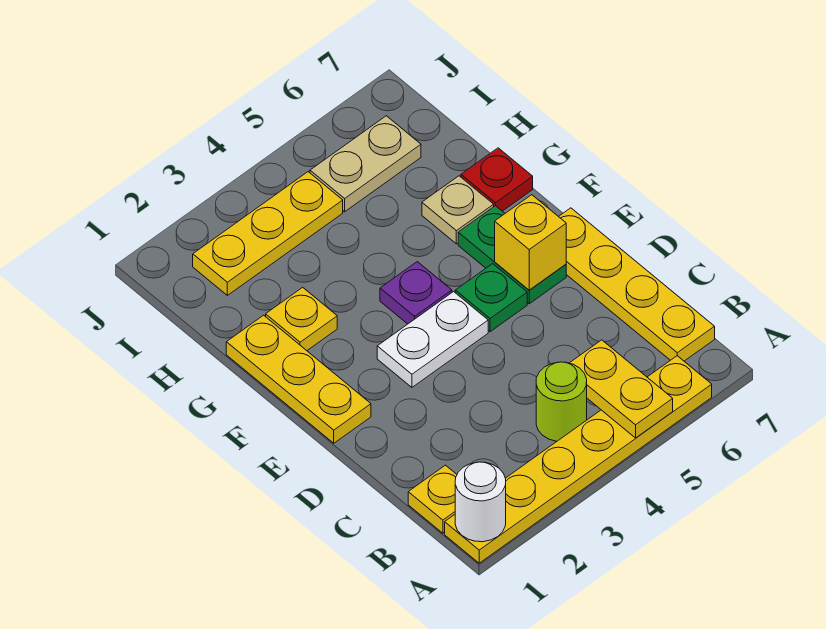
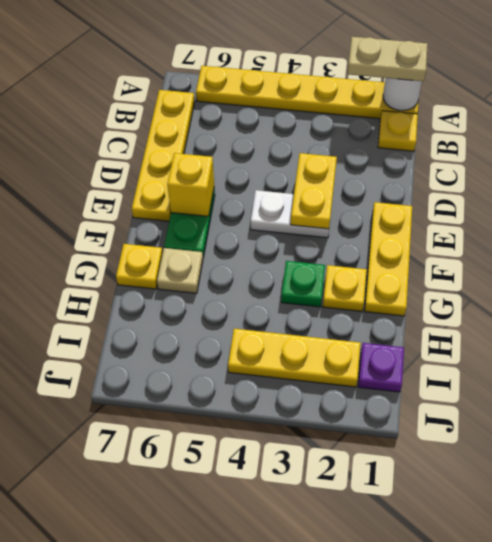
yellow 1x2 plate [570,340,673,438] -> yellow 1x2 plate moved to [291,153,337,229]
lime 1x1 round brick [536,362,587,441] -> none
green 1x1 plate [455,264,527,332] -> green 1x1 plate moved to [281,261,325,307]
purple 1x1 plate [380,262,452,324] -> purple 1x1 plate moved to [358,343,404,392]
red 1x1 plate [461,148,533,211] -> yellow 1x1 plate [116,244,163,289]
tan 1x2 plate [310,116,421,212] -> tan 1x2 plate moved to [348,37,428,81]

